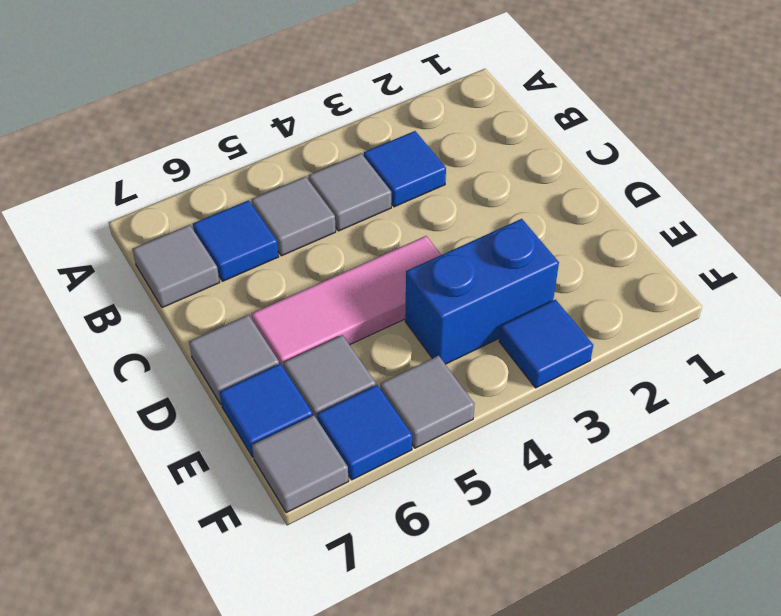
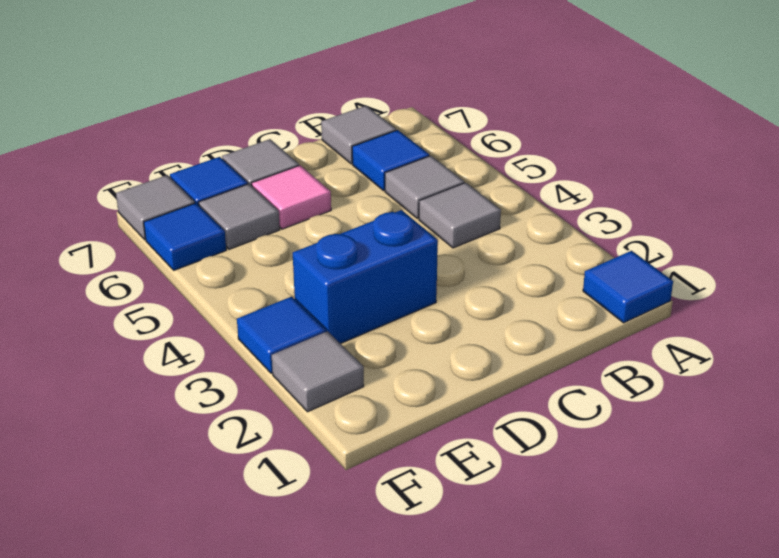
blue 1x1 tile [364,131,446,207] -> blue 1x1 tile moved to [583,251,673,323]
pink 1x3 tile [252,236,441,368] -> pink 1x1 tile [252,165,331,229]
blue 1x2 brick [405,219,559,364] -> blue 1x2 brick turned to [293,210,438,344]
grey 1x1 tile [380,356,475,448] -> grey 1x1 tile moved to [272,331,364,412]

